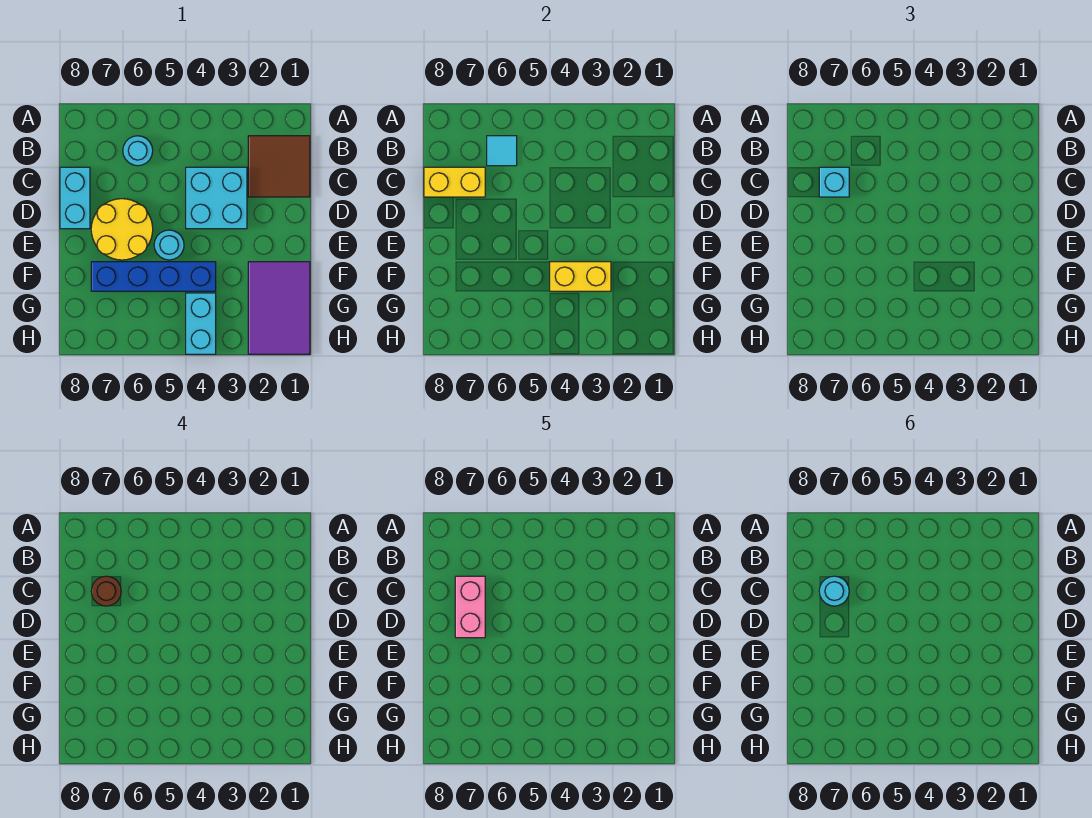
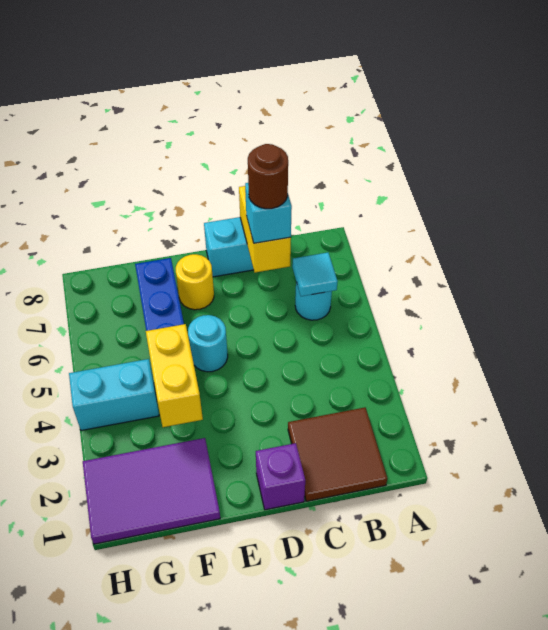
cyan 2x2 brick [186,167,247,229] -> none
pink 1x2 brick [455,576,485,638] -> none
cyan 1x1 round brick [819,576,849,606] -> none
none -> purple 1x1 brick [256,443,305,510]
yellow 2x2 round brick [91,199,153,260] -> yellow 1x1 round brick [176,254,214,310]

